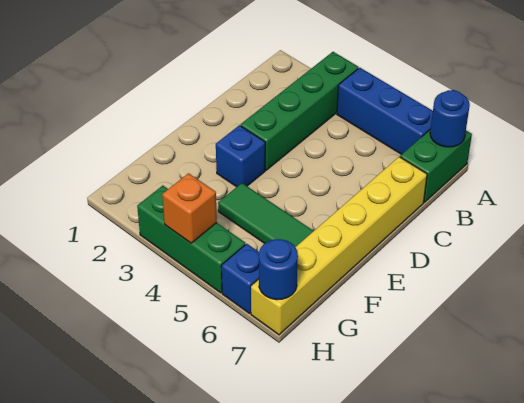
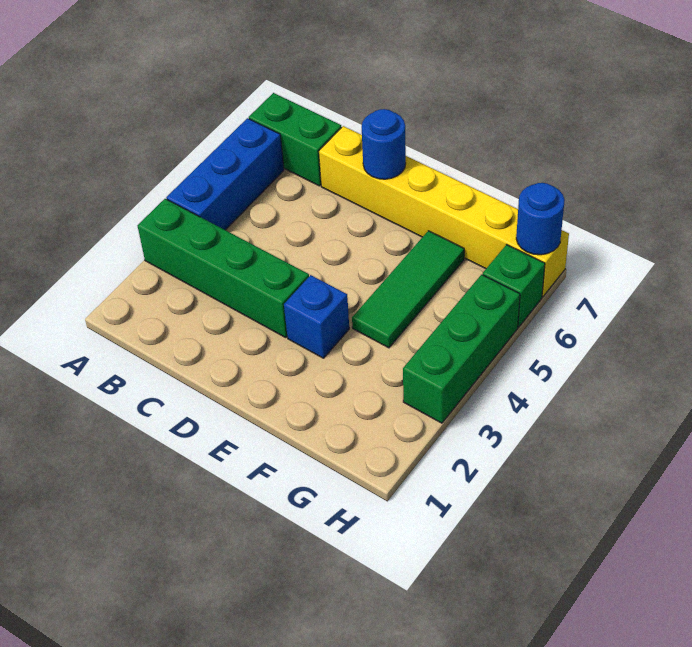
blue 1x1 round brick [430,90,470,147] -> blue 1x1 round brick moved to [362,109,406,179]
orange 1x1 brick [162,173,217,243] -> none
blue 1x1 brick [221,244,259,313] -> green 1x1 brick [483,245,545,327]

